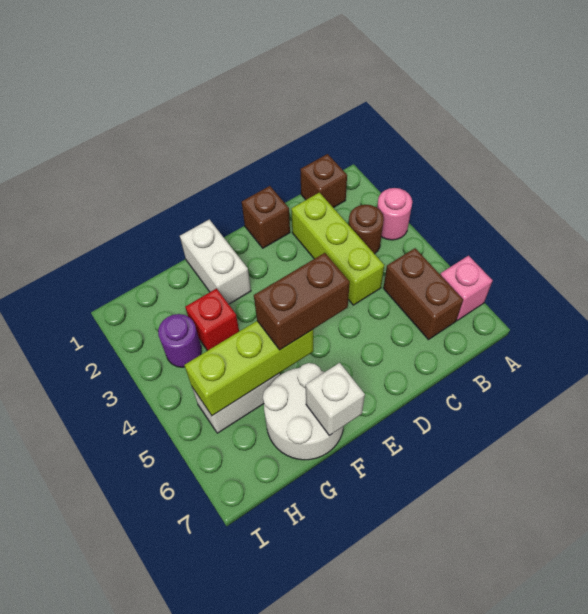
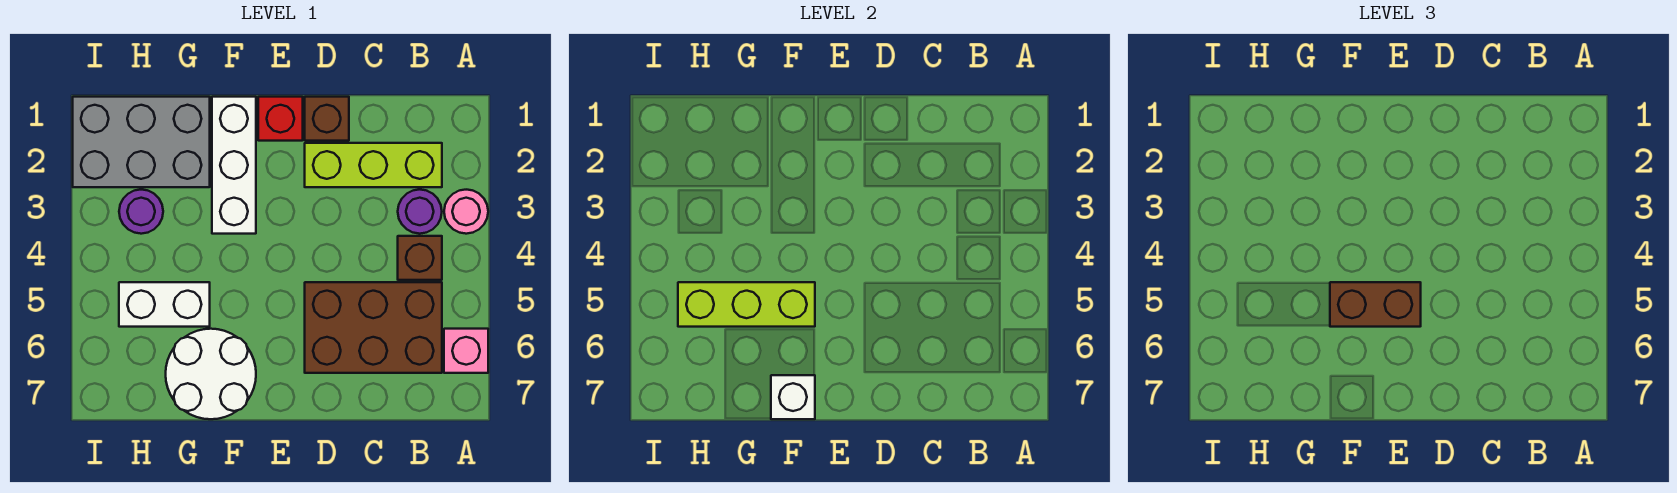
brown 1x1 brick [300,154,347,208] -> brown 1x1 brick moved to [398,236,442,280]
brown 1x1 round brick [348,205,384,254] -> purple 1x1 round brick [398,189,442,234]
brown 1x2 brick [383,248,463,340] -> brown 2x3 brick [305,282,442,373]
lime 1x3 brick [291,192,384,305] -> lime 1x3 brick turned to [305,143,442,187]
white 1x2 brick [180,219,251,304] -> white 1x3 brick [212,97,256,234]
none -> grey 2x3 brick [73,97,210,187]
red 1x1 brick [185,289,239,351] -> red 1x1 brick moved to [258,97,303,141]

